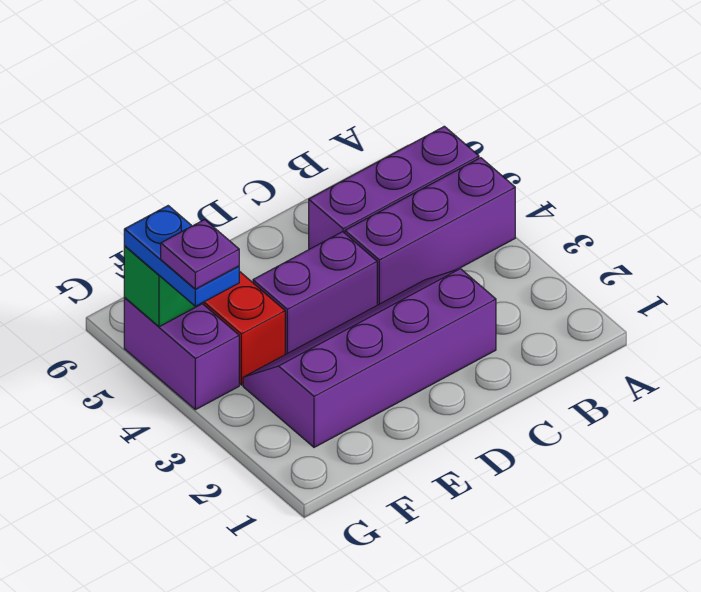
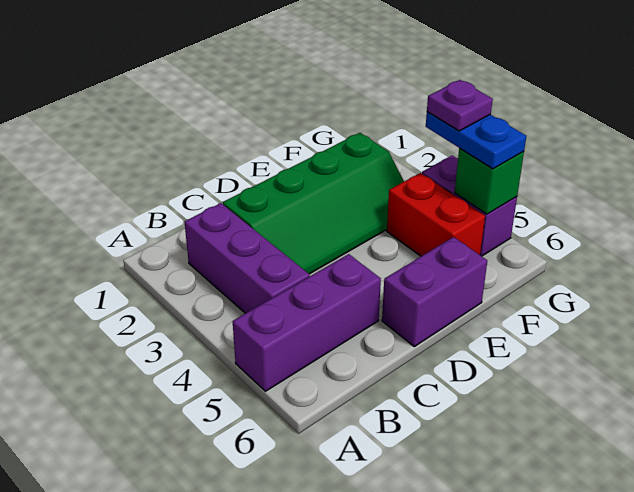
purple 1x3 brick [345,158,515,305] -> purple 1x3 brick turned to [185,203,310,313]
purple 2x4 slope [243,269,496,447] -> green 2x4 slope [223,133,404,274]
purple 1x2 brick [253,232,377,354] -> purple 1x2 brick moved to [382,237,487,347]

